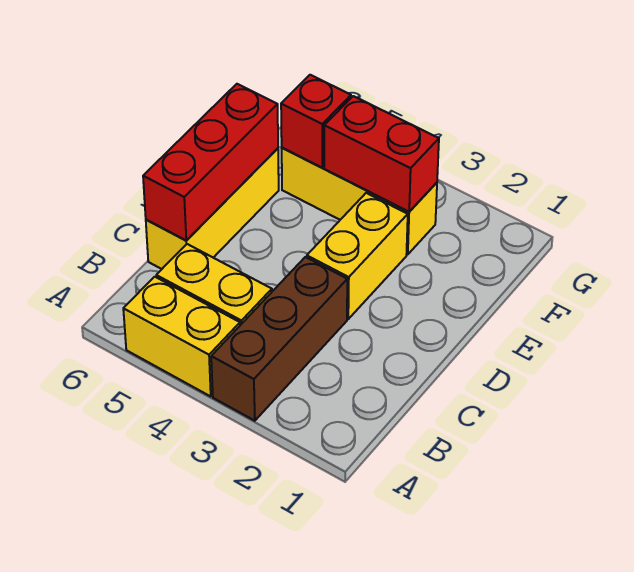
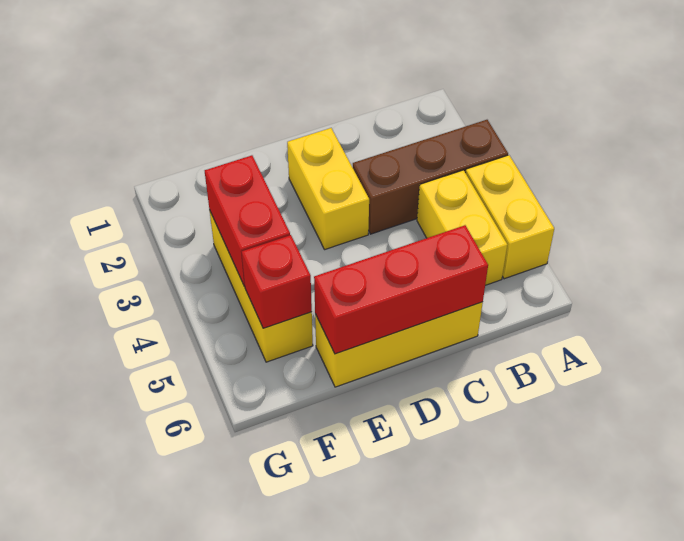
yellow 1x2 brick [307,193,408,319] -> yellow 1x2 brick turned to [287,128,369,250]

